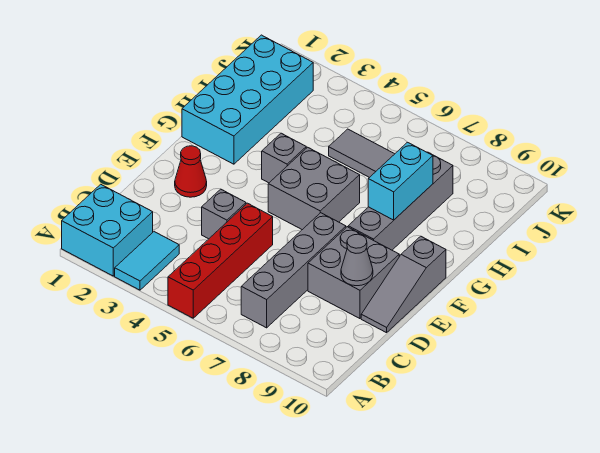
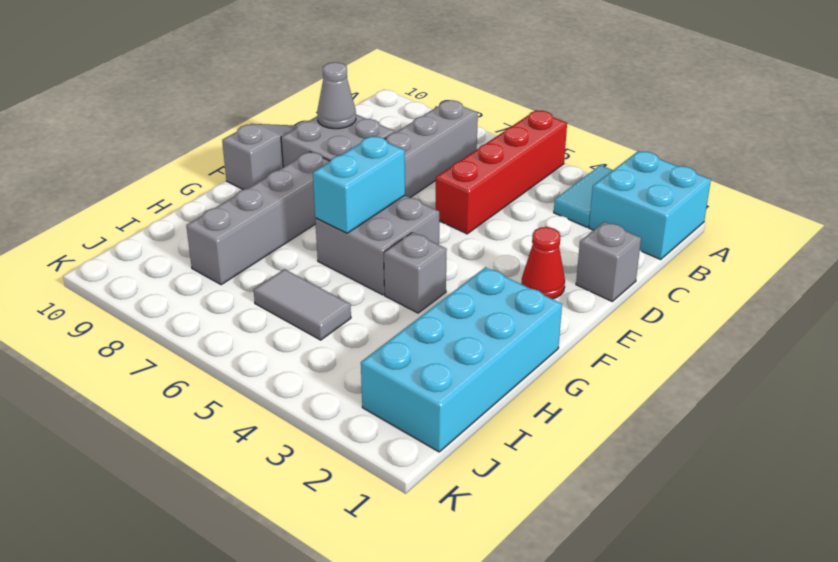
grey 1x1 brick [202,189,246,239] -> grey 1x1 brick moved to [576,222,641,301]
cyan 1x2 brick [368,142,433,220] -> cyan 1x2 brick moved to [313,136,405,233]

